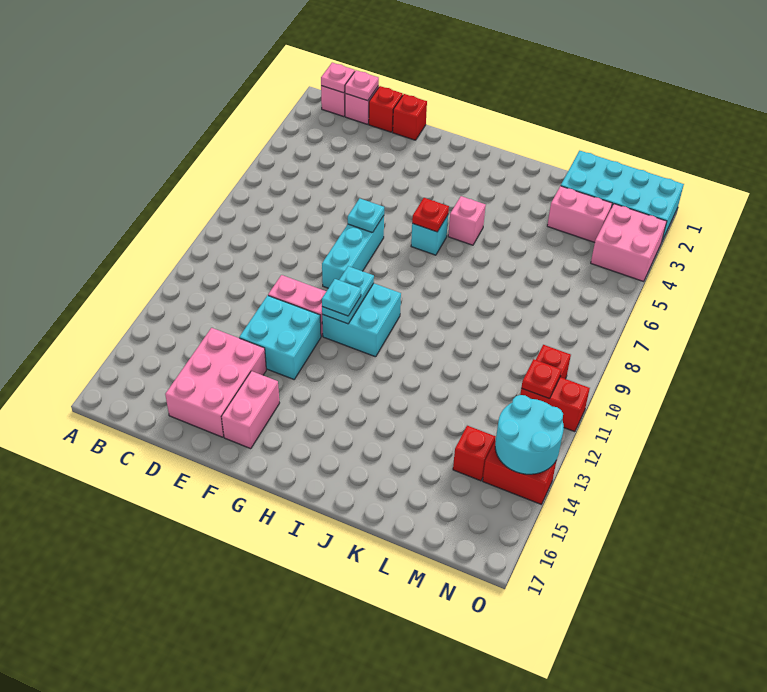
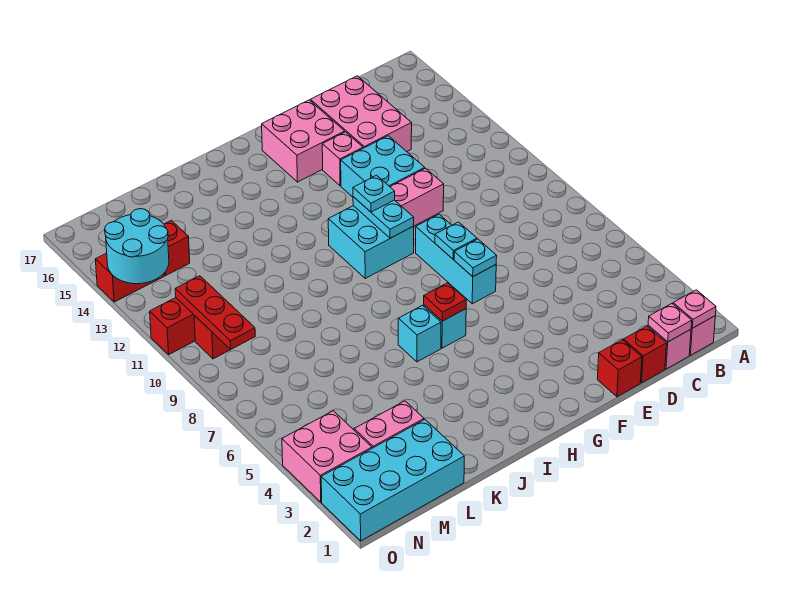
none -> cyan 1x1 plate [435,222,477,259]
pink 1x2 brick [221,371,279,449] -> pink 2x2 brick [262,100,345,182]
pink 1x1 brick [448,196,486,245] -> pink 1x1 brick moved to [322,132,363,186]
none -> cyan 1x1 brick [398,305,441,362]
red 1x1 plate [521,359,561,399] -> red 1x3 plate [175,276,255,350]

